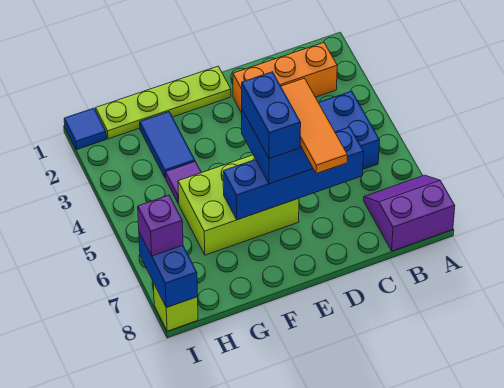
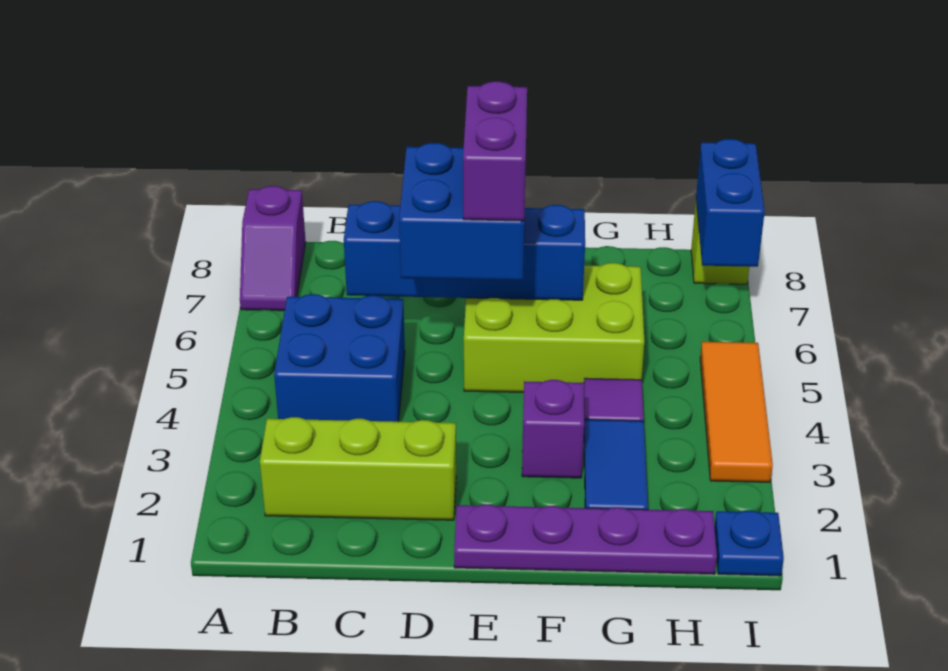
purple 2x2 slope [364,175,455,251] -> purple 1x2 slope [240,186,306,311]
orange 1x3 brick [233,42,337,113] -> lime 1x3 brick [260,417,456,520]
orange 1x3 tile [281,78,347,174] -> orange 1x3 tile moved to [700,342,773,482]
lime 1x4 plate [96,66,231,139] -> purple 1x4 plate [454,504,717,574]
blue 1x2 brick [242,72,301,159] -> purple 1x2 brick [463,81,527,221]
blue 1x1 tile [64,108,106,149] -> blue 1x1 plate [715,511,784,576]
purple 1x1 brick [138,195,183,256] -> purple 1x1 brick moved to [522,380,584,478]

